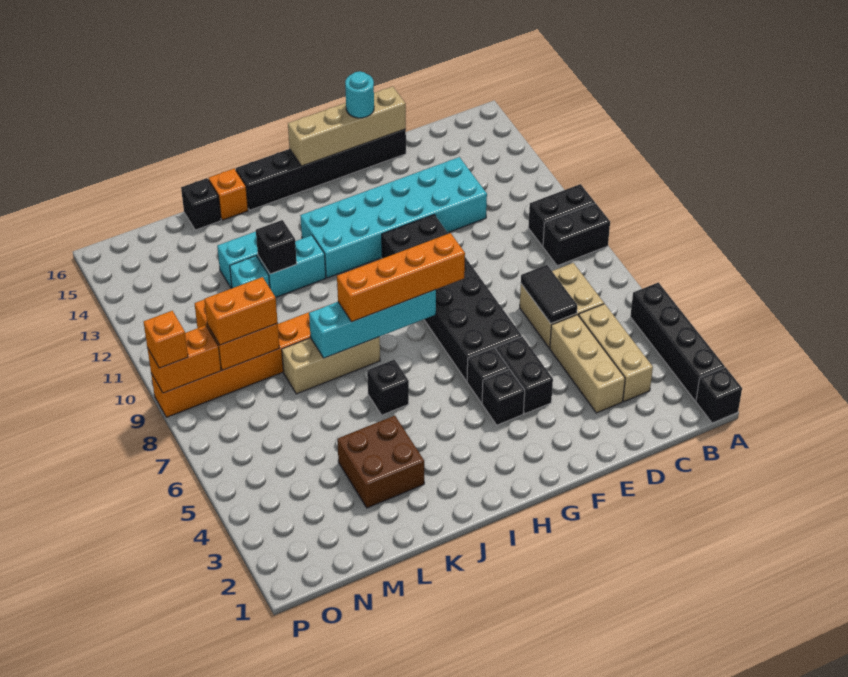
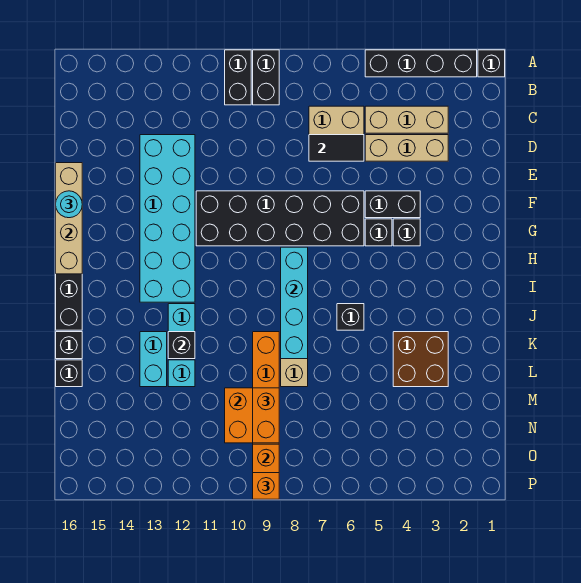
orange 1x4 brick [337,233,465,322] -> none
orange 1x1 brick [209,169,248,220] -> black 1x1 brick [56,332,82,359]

